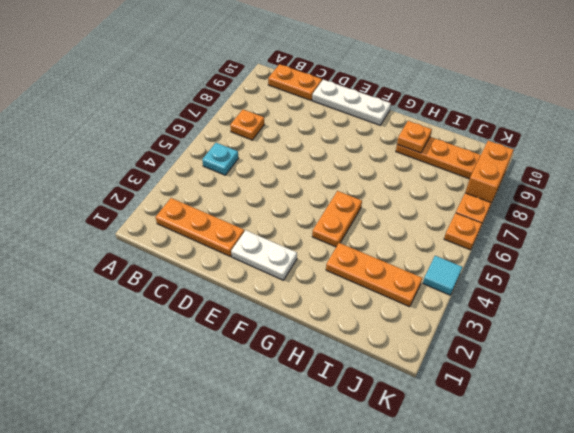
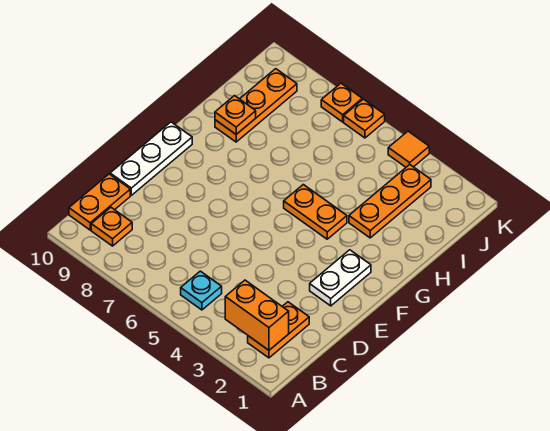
orange 1x3 plate [156,198,244,257] -> orange 1x2 plate [248,302,309,358]
orange 1x1 plate [230,110,264,140] -> orange 1x1 plate moved to [91,207,132,246]
cyan 1x1 tile [423,256,462,295] -> orange 1x1 tile [388,131,429,167]
orange 1x2 brick [465,141,514,203] -> orange 1x2 brick moved to [225,280,289,350]

